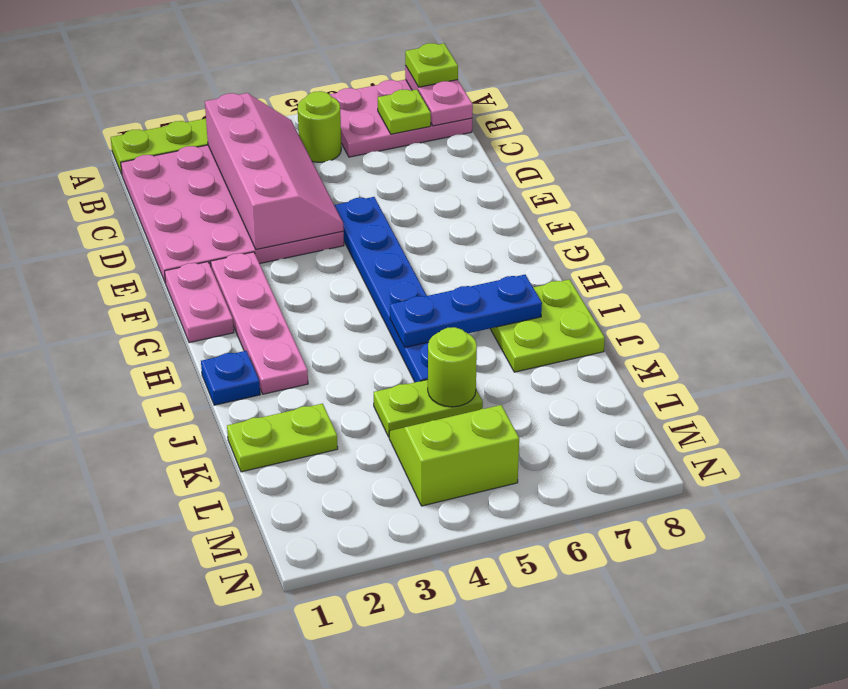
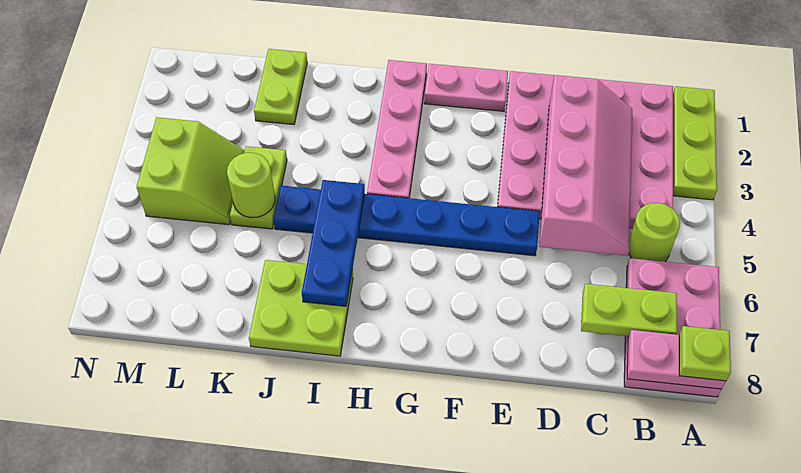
pink 2x4 slope [205,93,344,250] -> pink 2x4 slope turned to [540,75,632,256]
lime 1x1 plate [378,89,431,134] -> lime 1x2 plate [581,284,677,336]
pink 1x4 plate [211,252,308,394] -> pink 1x4 plate turned to [367,60,427,198]
blue 1x1 plate [201,351,260,405] -> none

